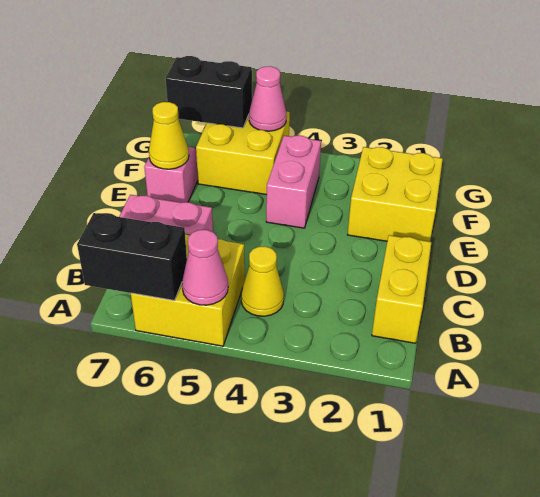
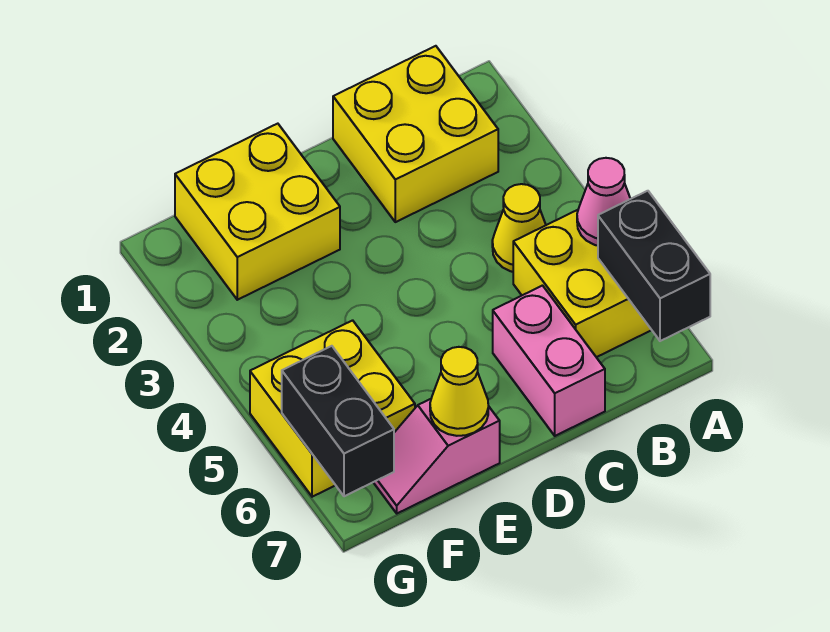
yellow 1x2 brick [372,235,432,343] -> yellow 2x2 brick [333,46,498,222]
pink 1x2 brick [266,136,321,228] -> none
pink 1x1 cone [249,66,287,131] -> none

